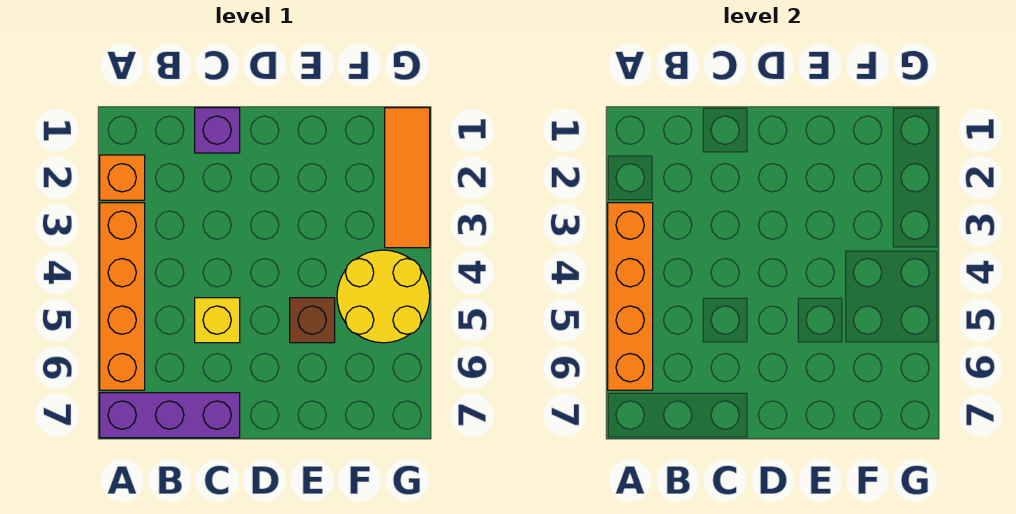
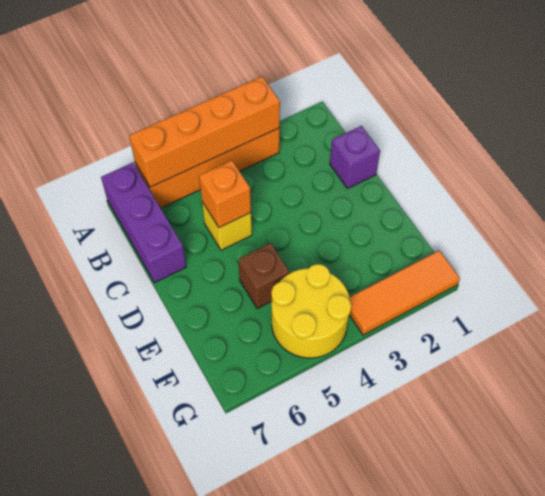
orange 1x1 brick [100,155,145,200] -> orange 1x1 brick moved to [199,161,251,228]

